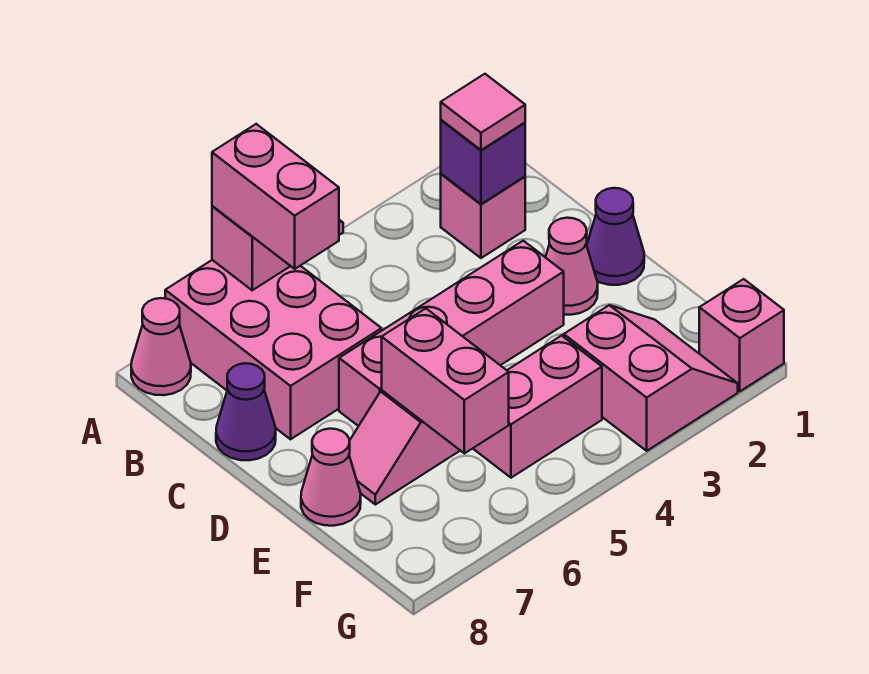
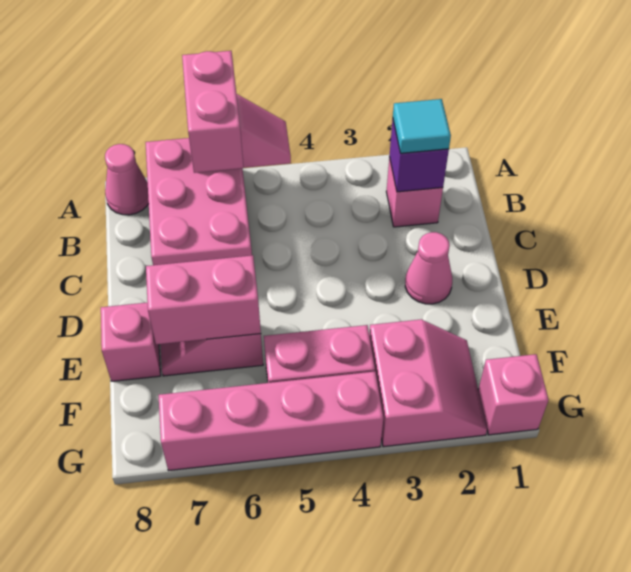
pink 1x1 tile [441,74,525,150] -> cyan 1x1 tile [393,99,451,153]
purple 1x1 cone [216,363,276,460] -> none
purple 1x1 cone [587,188,644,285] -> none
pink 1x4 brick [339,241,564,426] -> pink 1x4 brick moved to [159,372,383,471]
pink 1x2 brick [382,309,509,453] -> pink 1x2 brick turned to [146,255,261,344]
pink 1x1 cone [301,429,361,526] -> pink 1x1 brick [101,303,161,381]

